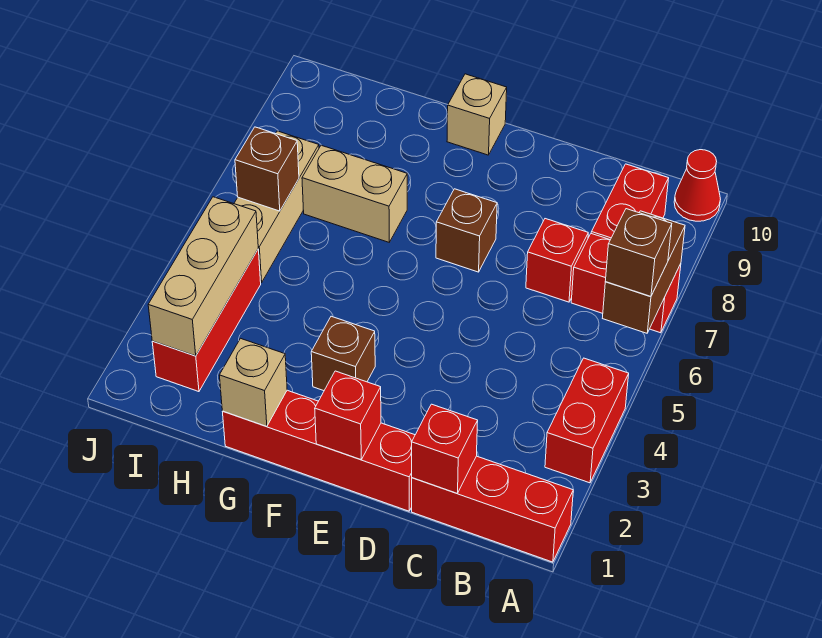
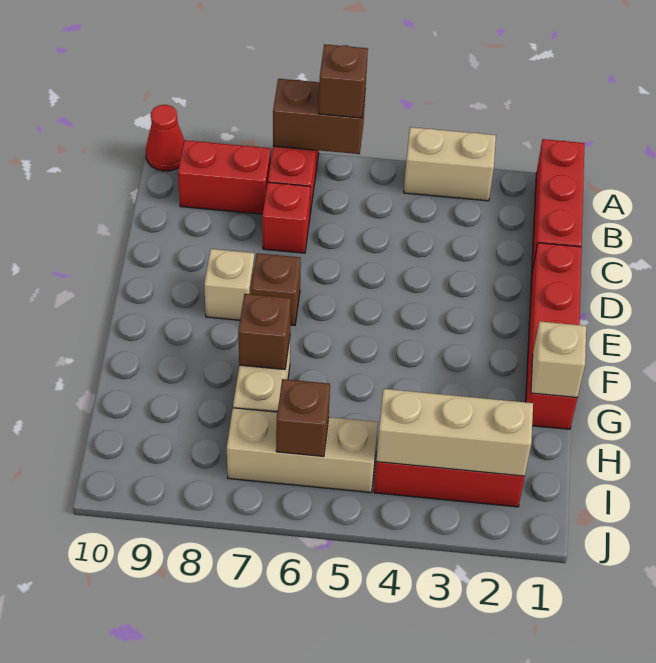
red 1x2 brick [545,358,629,483] -> tan 1x2 brick [404,127,496,201]
red 1x1 brick [412,404,478,493] -> none
red 1x1 brick [315,371,381,460] -> none
brown 1x1 brick [311,316,375,391] -> brown 1x1 brick moved to [238,294,291,370]
tan 1x1 brick [447,74,507,155] -> tan 1x1 brick moved to [204,249,255,320]

